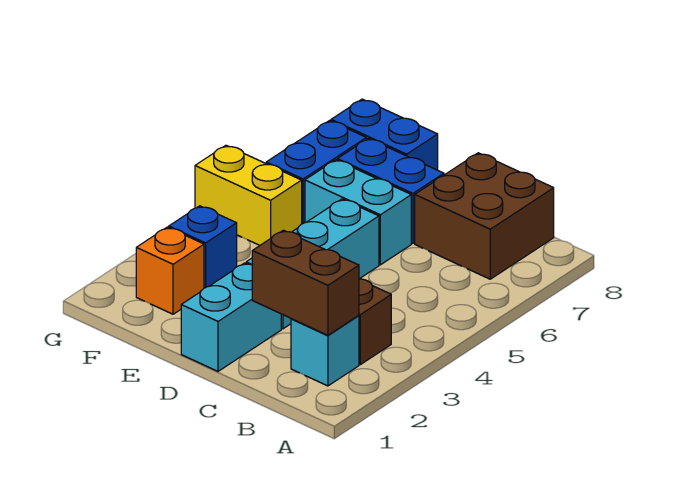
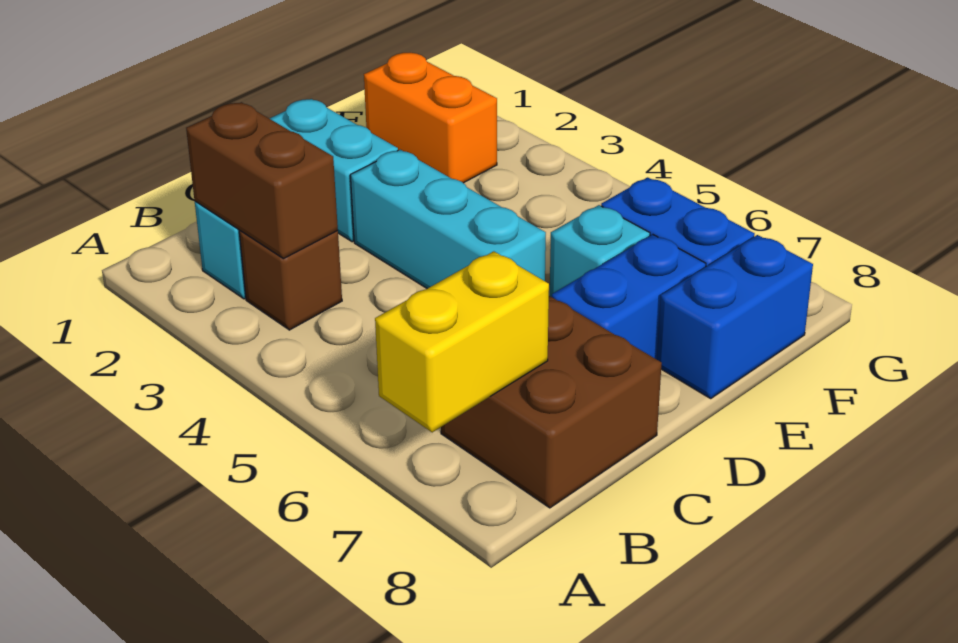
brown 1x2 brick [252,230,359,335] -> brown 1x2 brick turned to [186,102,338,259]
cyan 1x2 brick [305,160,411,265] -> cyan 1x1 brick [550,205,650,297]
orange 1x1 brick [136,227,204,314] -> orange 1x2 brick [364,53,497,183]
blue 1x1 brick [169,206,237,288] -> none
yellow 1x2 brick [195,145,302,245] -> yellow 1x2 brick moved to [375,251,549,432]

